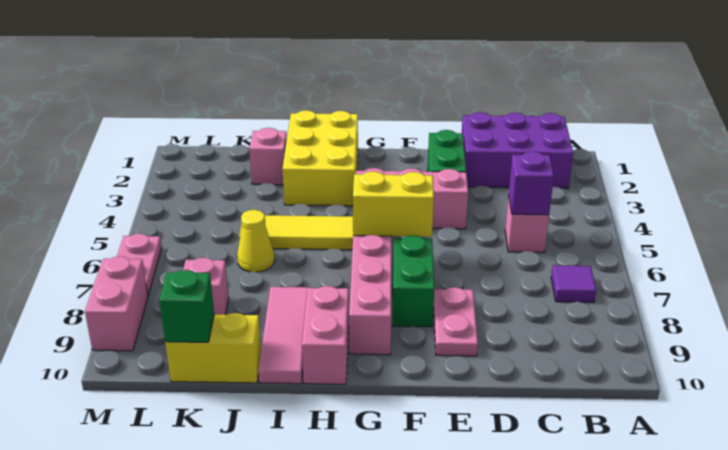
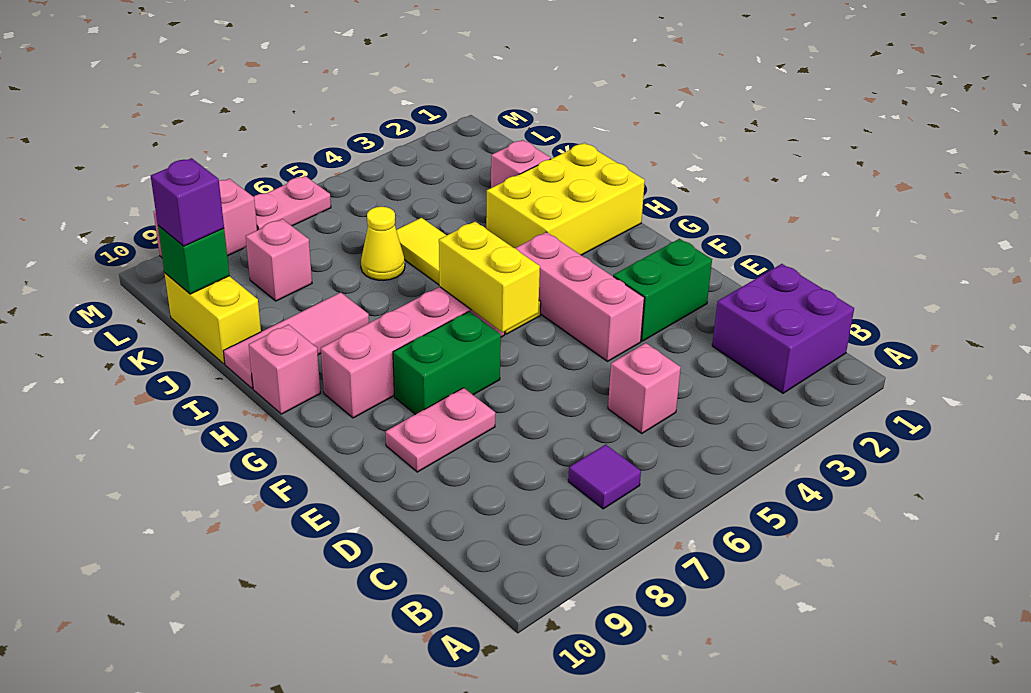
purple 2x3 brick [462,112,573,188] -> purple 2x2 brick [712,264,854,393]
purple 1x1 brick [509,152,554,215] -> purple 1x1 brick moved to [151,158,224,246]
pink 1x2 brick [302,286,349,384] -> pink 1x1 brick [249,324,320,414]

